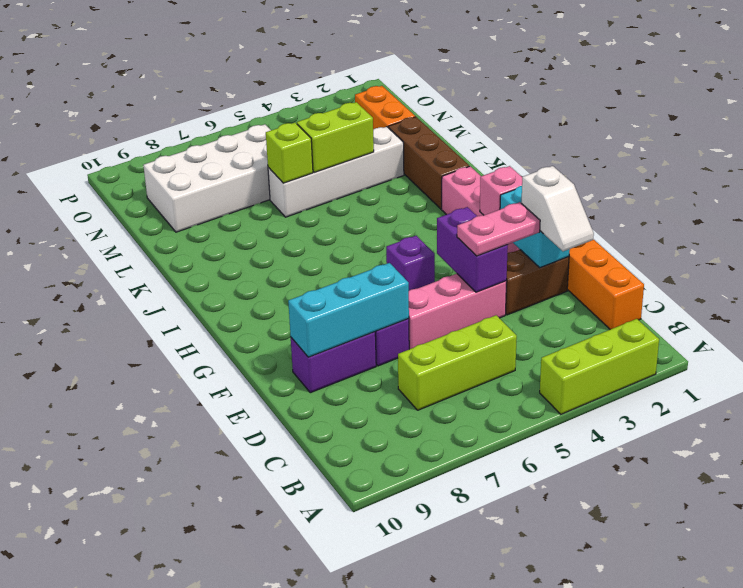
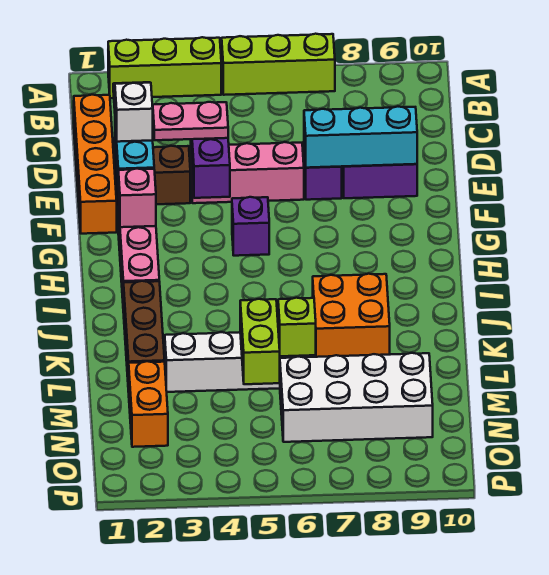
lime 1x3 brick [398,315,517,410] -> lime 1x3 brick moved to [221,34,335,95]
none -> orange 2x2 brick [313,274,390,357]
lime 1x2 brick [297,102,374,172] -> lime 1x2 brick turned to [240,299,280,384]

